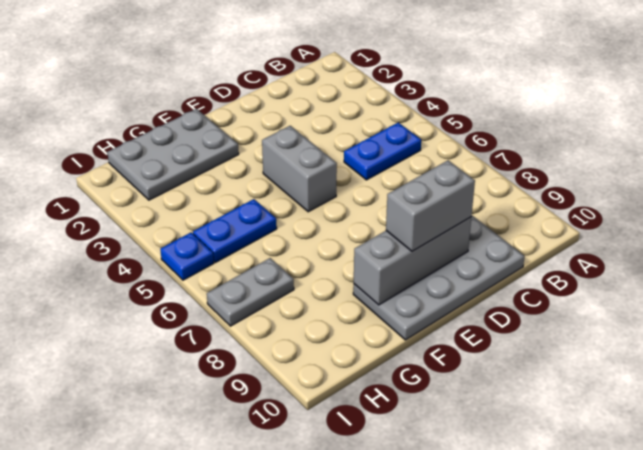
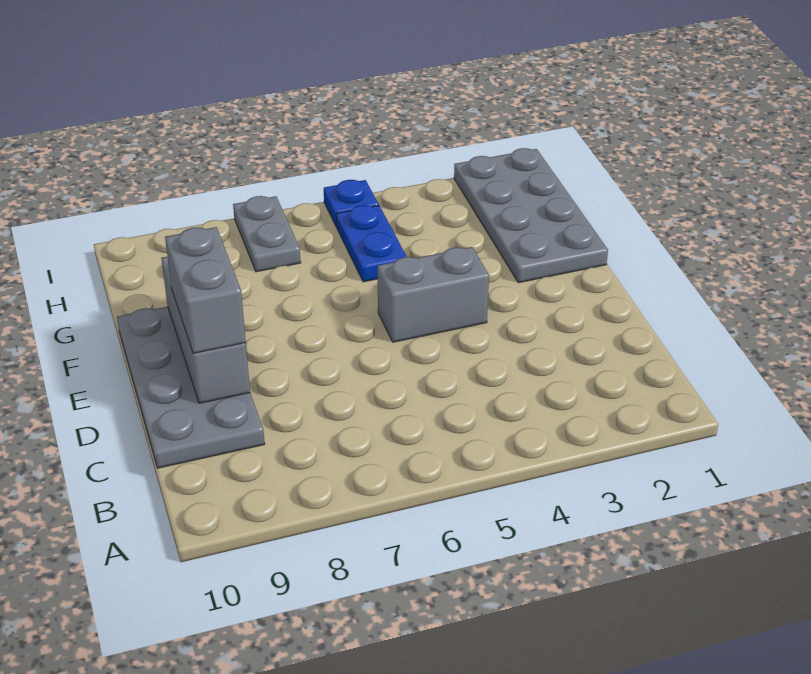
blue 1x2 plate [344,122,421,180] -> none
grey 2x3 plate [107,109,239,200] -> grey 2x4 plate [454,148,608,283]

